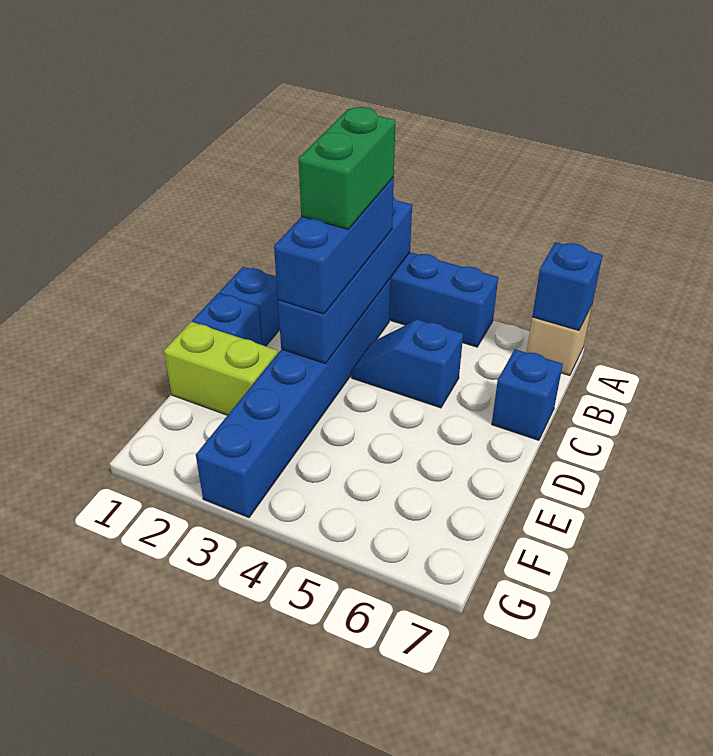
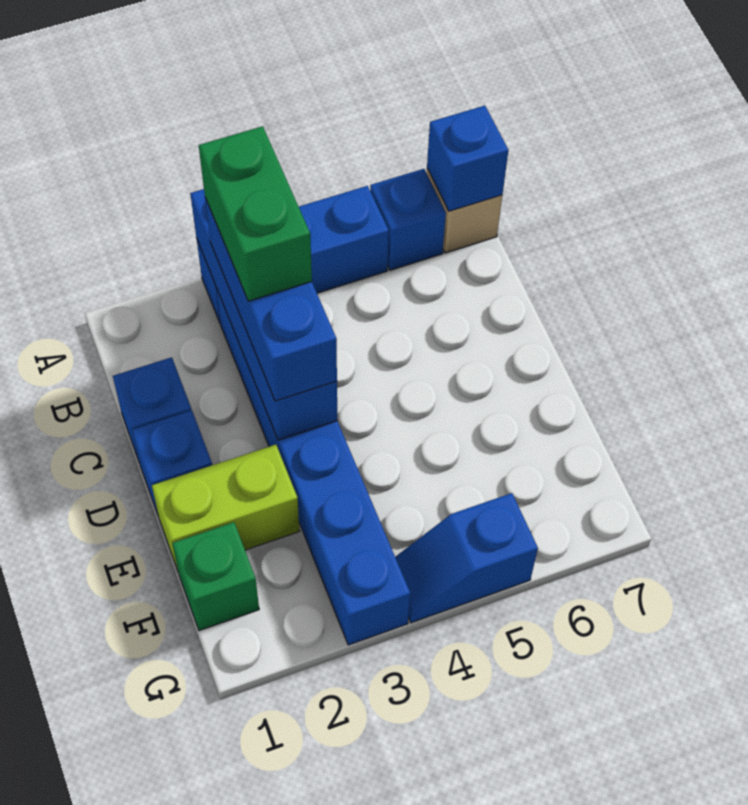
blue 1x2 slope [352,320,463,408] -> blue 1x2 slope moved to [395,493,538,623]
blue 1x1 brick [492,349,563,440] -> blue 1x1 brick moved to [370,169,446,270]
none -> green 1x1 brick [172,522,259,631]

